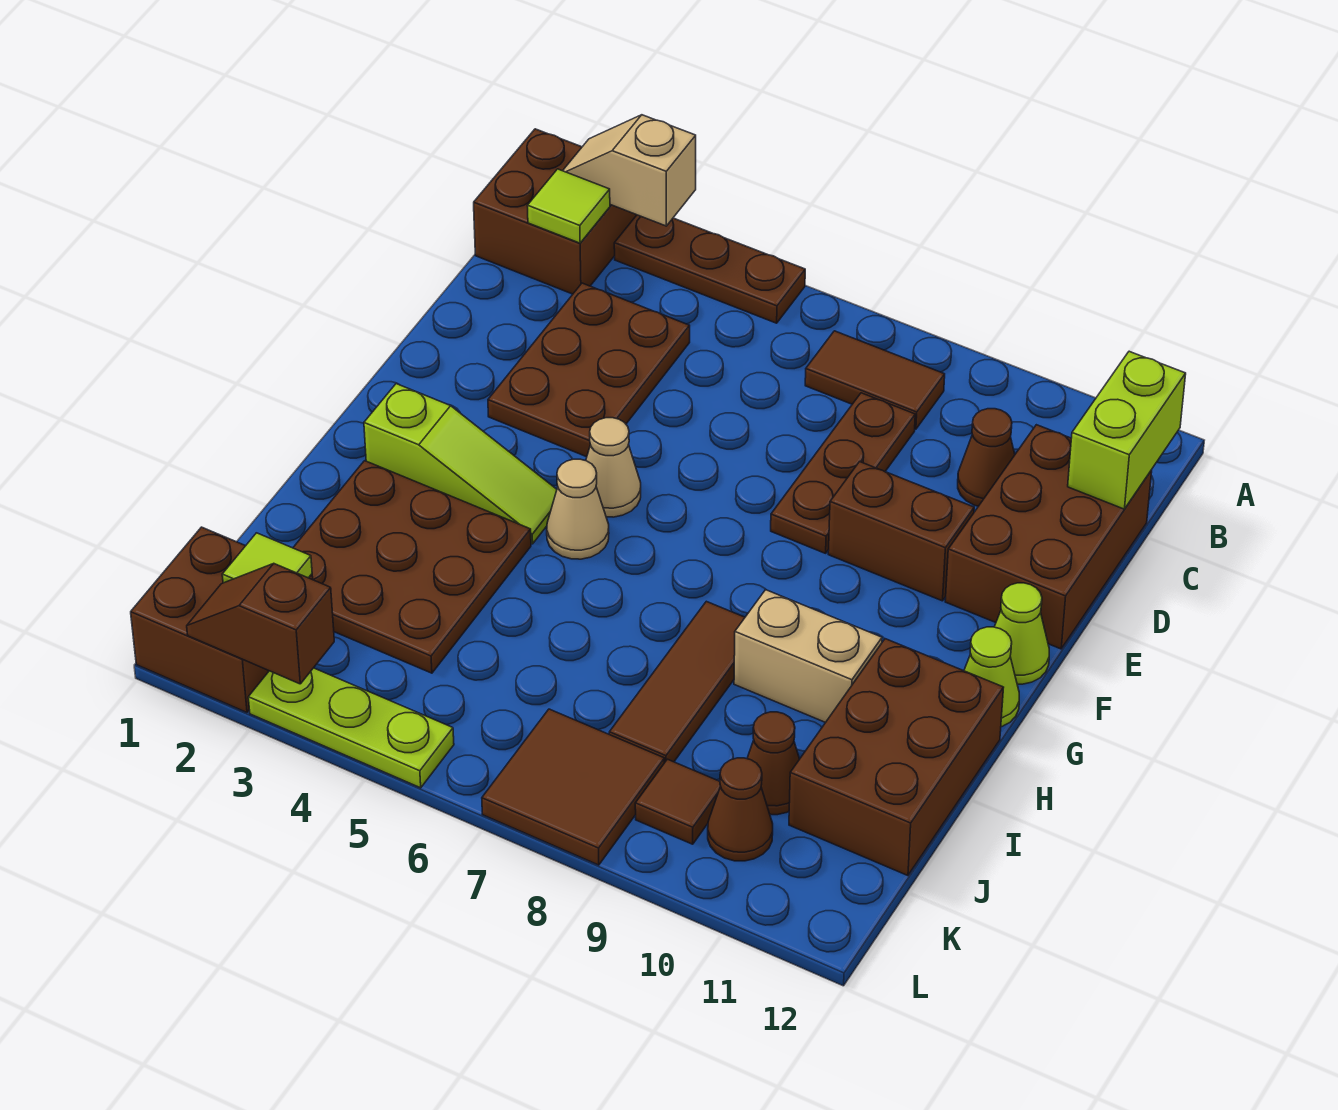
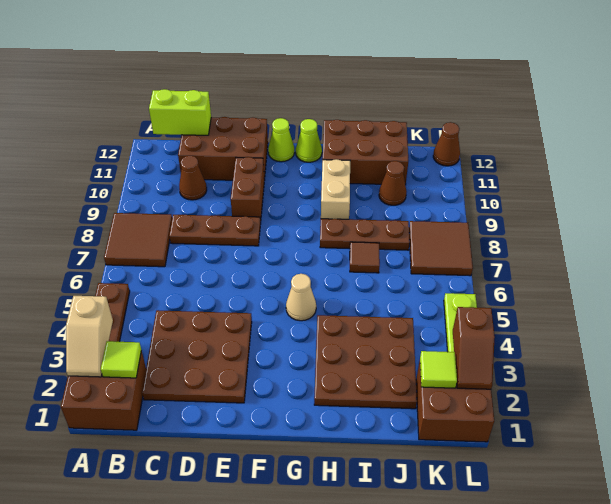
brown 1x2 tile [805,331,945,429] -> brown 2x2 tile [104,213,172,267]
brown 2x3 plate [488,283,690,457] -> brown 3x3 plate [142,310,252,403]
tan 1x1 cone [586,418,641,517] -> none
lime 1x3 slope [364,384,557,544] -> none
brown 1x3 tile [609,601,745,763] -> brown 1x3 plate [320,219,410,250]
brown 1x1 tile [635,759,721,844] -> brown 1x1 tile moved to [350,242,380,273]
brown 1x1 cone [708,758,773,861] -> brown 1x1 cone moved to [433,122,460,166]

